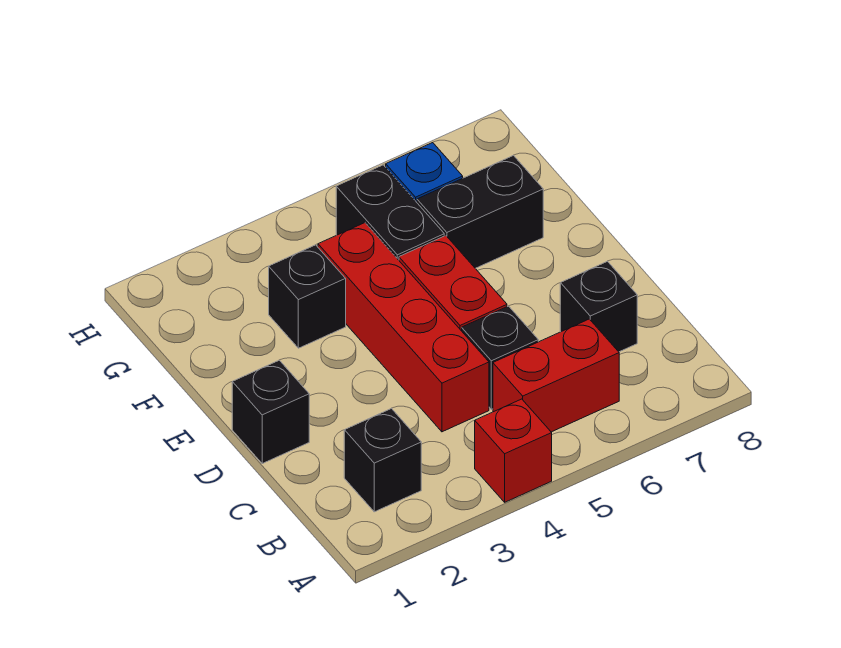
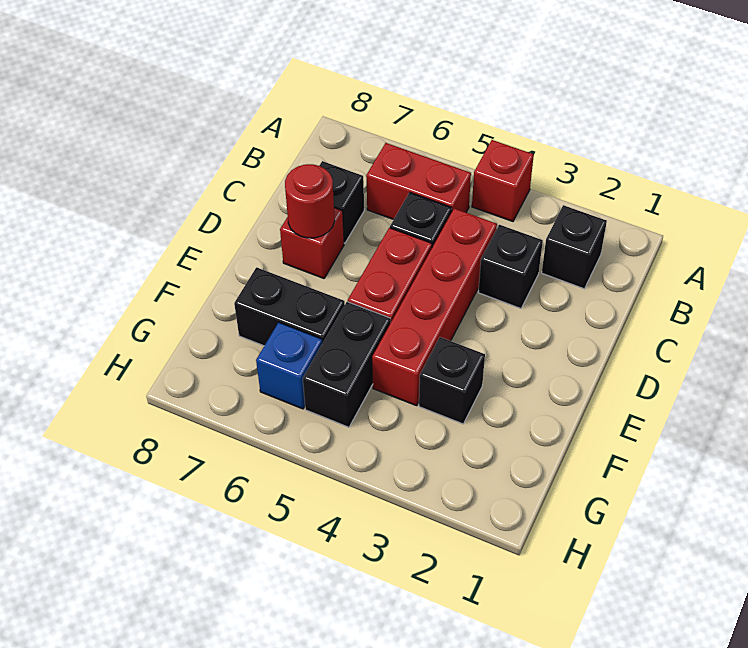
black 1x1 brick [232,360,309,463] -> black 1x1 brick moved to [478,225,543,308]
none -> red 1x1 brick [280,208,344,278]
none -> red 1x1 round brick [285,164,335,238]

